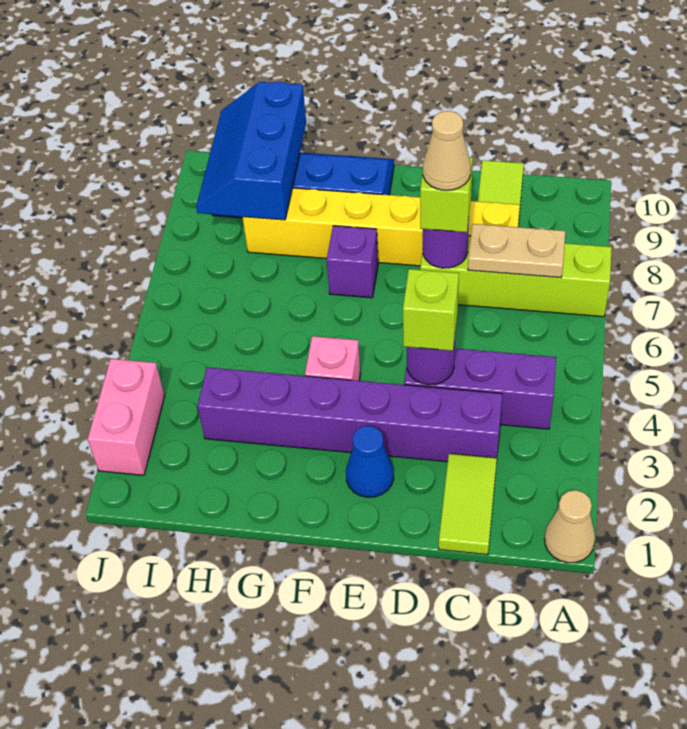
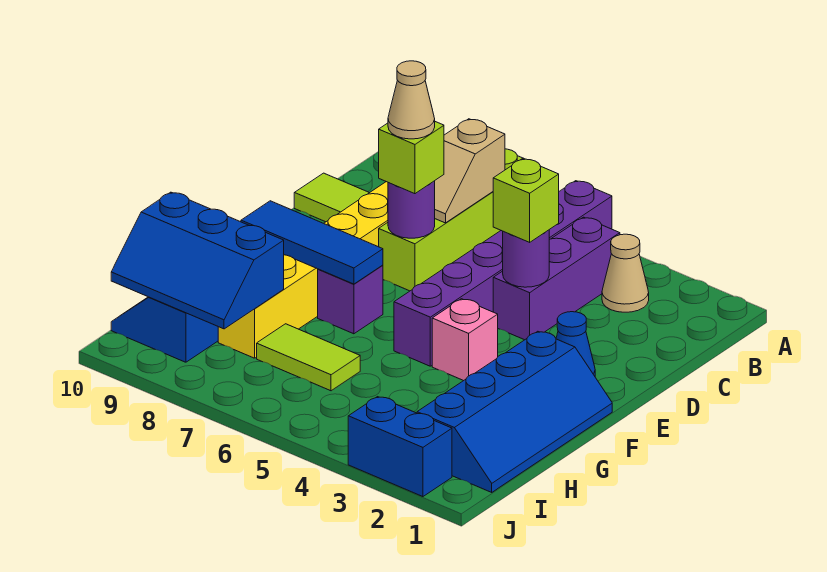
tan 1x1 cone [544,490,595,563] -> tan 1x1 cone moved to [602,234,649,312]
tan 1x2 plate [468,224,565,277] -> tan 1x2 slope [435,119,505,223]
lime 1x2 tile [439,454,497,555] -> lime 1x2 tile moved to [257,324,360,391]
purple 1x6 brick [198,367,502,462] -> purple 1x6 brick moved to [394,181,612,366]
none -> blue 2x4 slope [417,331,612,492]
none -> blue 1x3 tile [241,201,383,284]
pink 1x2 brick [88,359,164,475] -> blue 1x2 brick [348,397,452,497]

